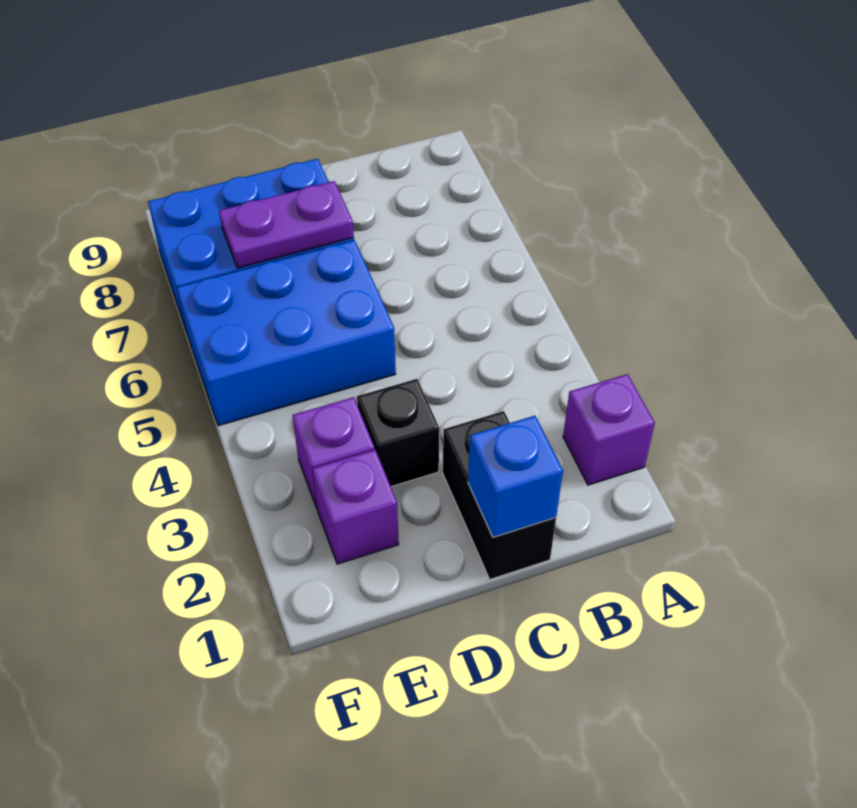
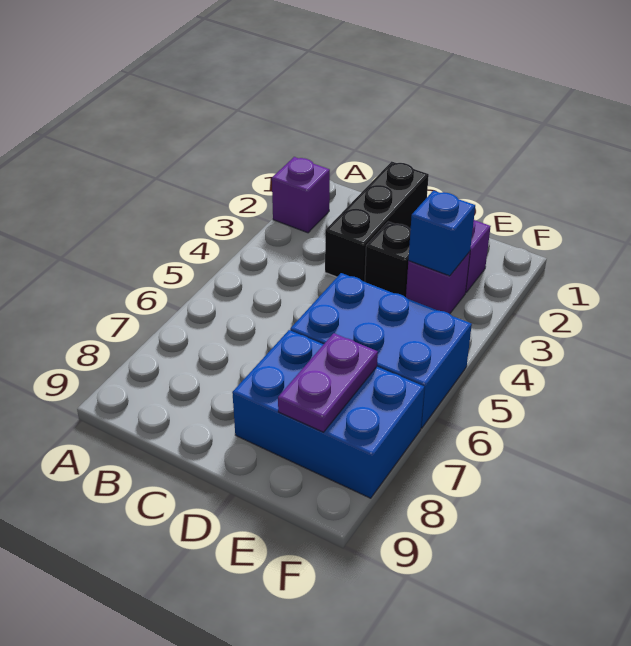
black 1x2 brick [443,411,556,579] -> black 1x3 brick [325,161,429,282]
blue 1x1 brick [468,416,563,537] -> blue 1x1 brick moved to [408,191,475,276]
purple 1x2 plate [219,181,354,268] -> purple 1x2 plate turned to [278,333,378,432]

